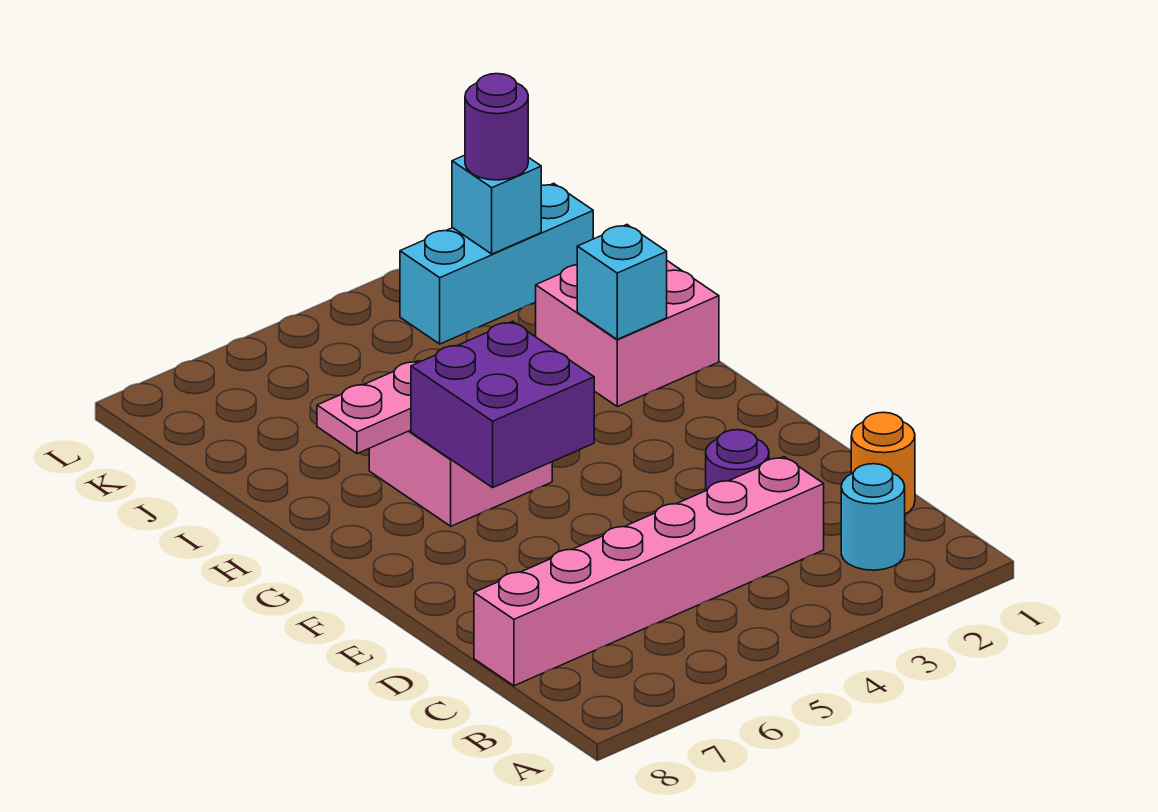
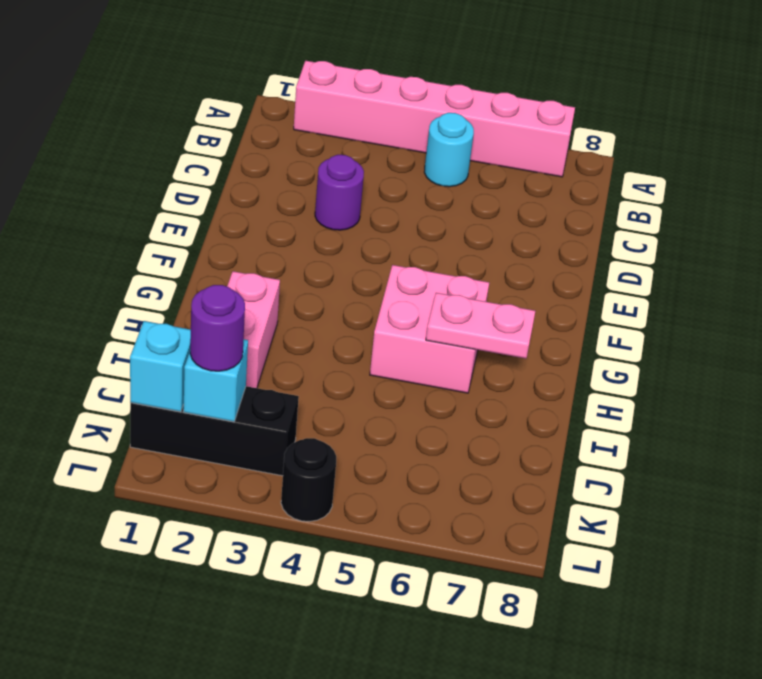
cyan 1x1 round brick [841,464,905,570] -> cyan 1x1 round brick moved to [424,113,474,187]
orange 1x1 round brick [851,412,915,514] -> none
pink 1x6 brick [474,457,824,686] -> pink 1x6 brick moved to [294,61,575,177]
purple 2x2 brick [411,321,594,488] -> none
pink 2x2 brick [536,261,719,406] -> pink 1x2 brick [227,271,280,388]
cyan 1x1 brick [577,225,667,339] -> cyan 1x1 brick moved to [130,321,191,412]
cyan 1x3 brick [400,183,593,344] -> black 1x3 brick [130,386,299,476]
none -> black 1x1 round brick [281,438,336,522]

